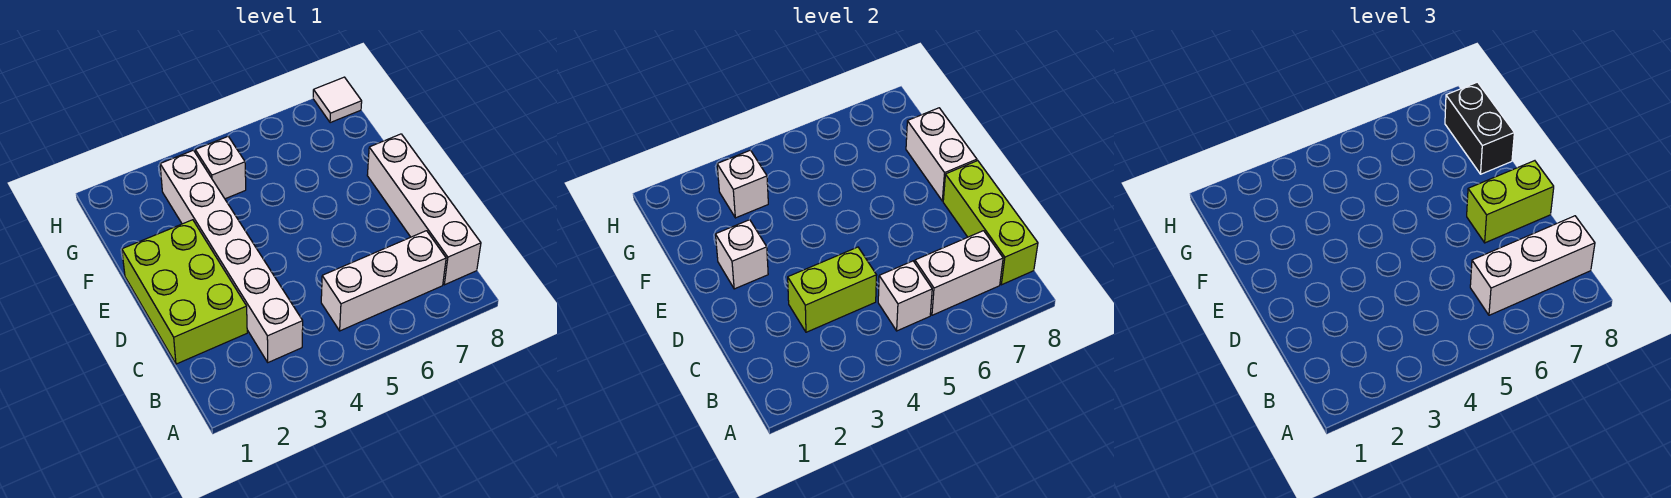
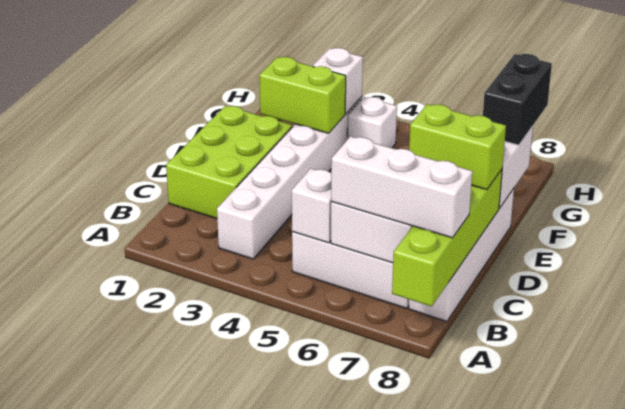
lime 1x3 brick [943,161,1038,285] -> lime 1x4 brick [392,170,502,306]
lime 1x2 brick [788,247,877,332] -> lime 1x2 brick moved to [259,57,346,133]
white 1x1 brick [715,220,768,289] -> none
white 1x1 tile [313,77,362,123] -> none

